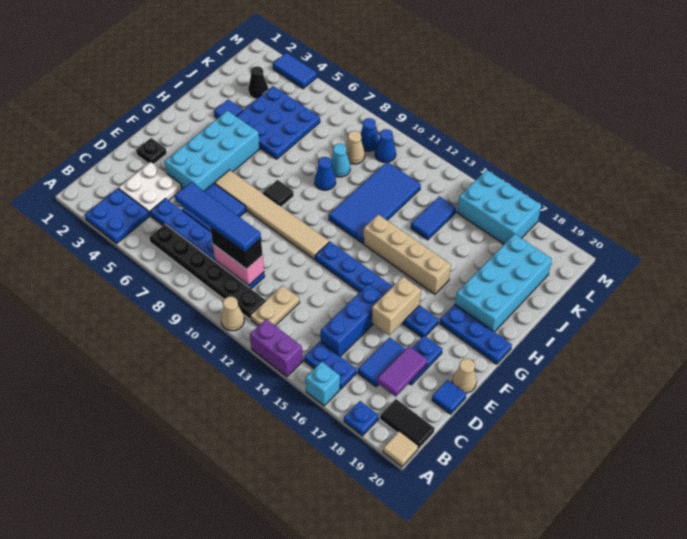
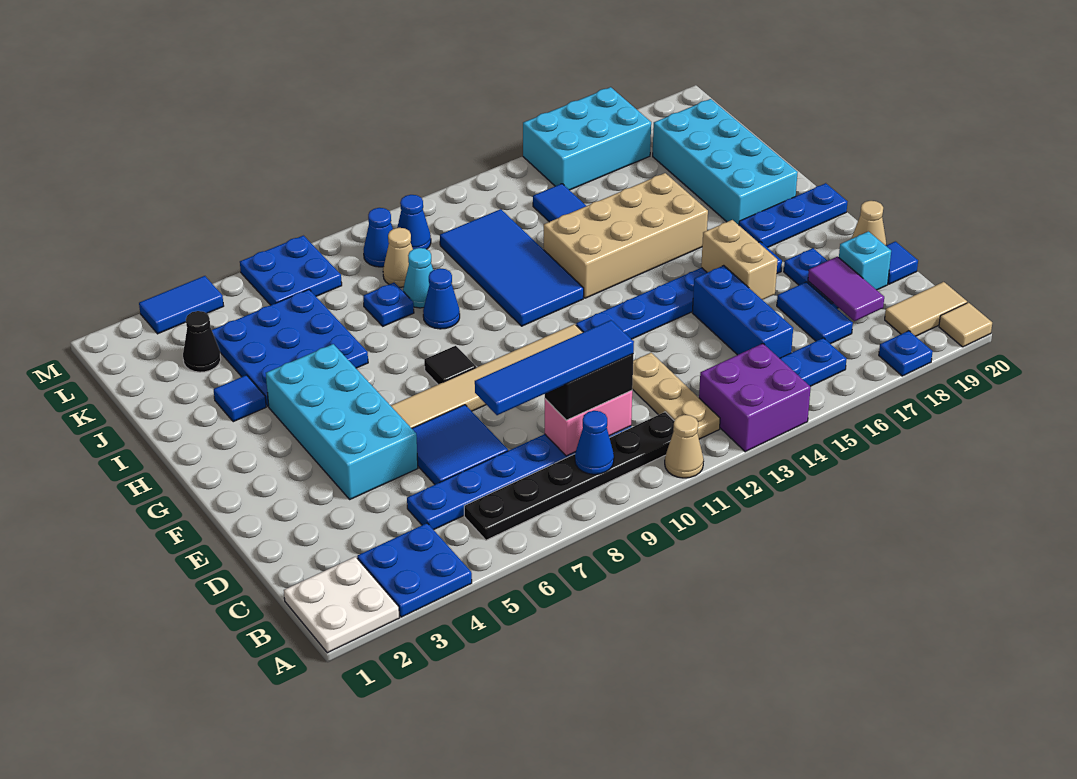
purple 1x2 brick [250,319,303,377] -> purple 2x2 brick [699,344,811,452]
cyan 1x1 brick [306,362,340,406] -> cyan 1x1 brick moved to [839,231,891,290]
none -> blue 1x1 cone [575,411,614,474]
tan 1x2 plate [250,286,300,326] -> tan 1x3 plate [632,353,720,439]
black 1x2 tile [380,399,435,449] -> tan 1x2 tile [885,282,967,336]
white 2x2 plate [119,162,182,216] -> white 2x2 plate moved to [284,557,399,653]
black 1x1 plate [136,138,167,164] -> none
tan 1x4 brick [363,215,451,294] -> tan 2x4 brick [544,173,708,298]
none -> blue 1x1 plate [363,283,414,326]
none -> blue 2x2 plate [240,236,342,305]

